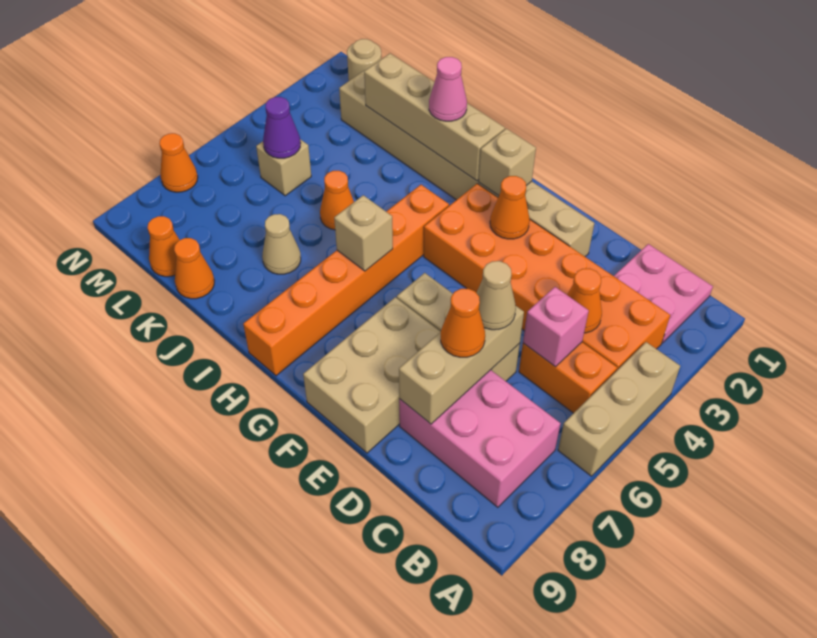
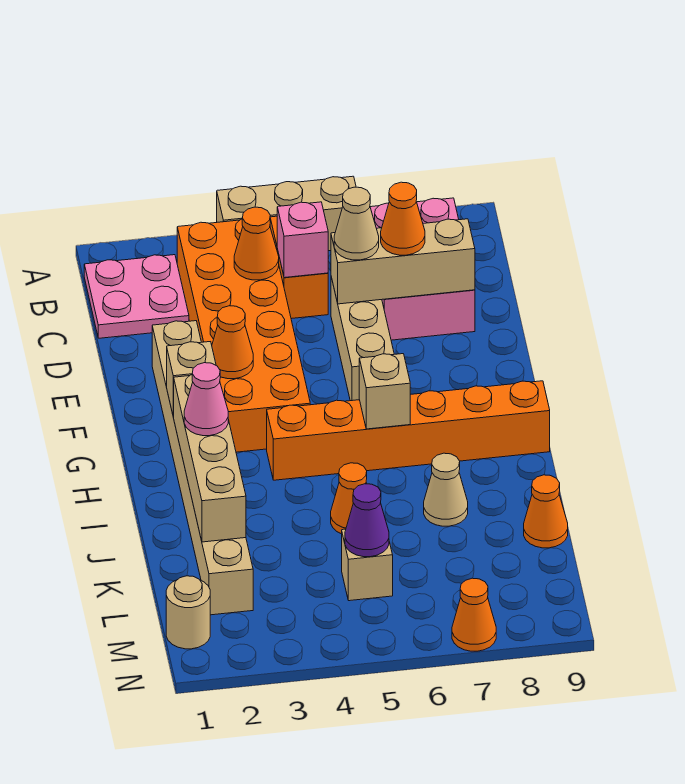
tan 2x3 brick [303,297,440,453] -> none
orange 1x1 cone [148,216,179,277] -> none

